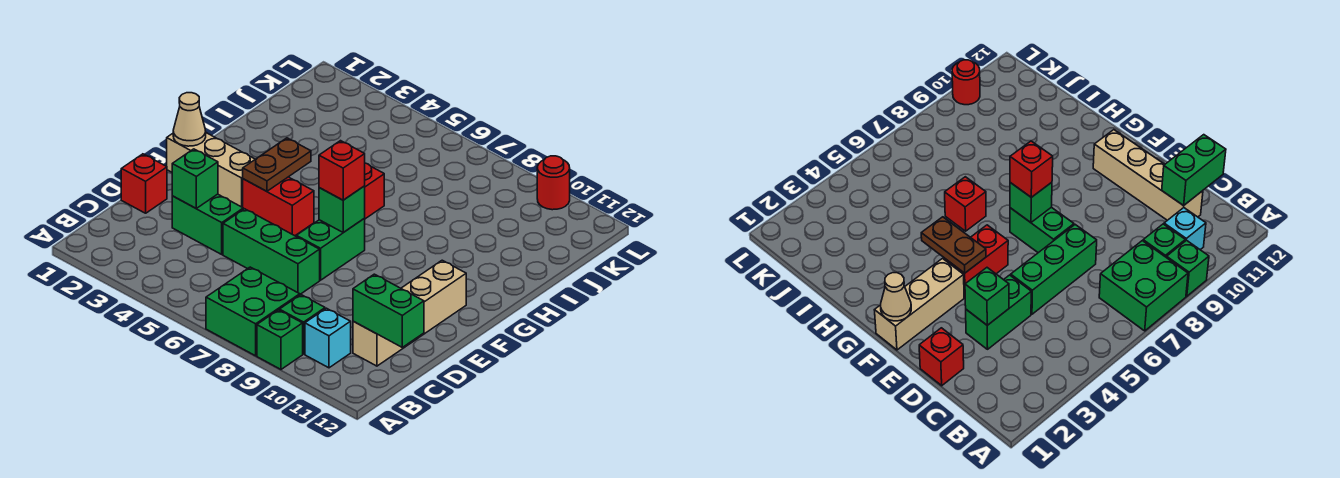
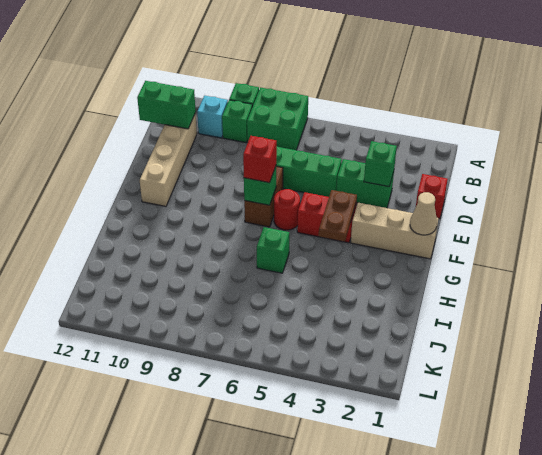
green 1x2 brick [296,219,365,280] -> brown 1x2 brick [244,166,283,227]
red 1x1 brick [364,163,384,219] -> green 1x1 brick [257,227,289,273]
red 1x1 round brick [537,156,570,210] -> red 1x1 round brick moved to [274,189,300,230]

